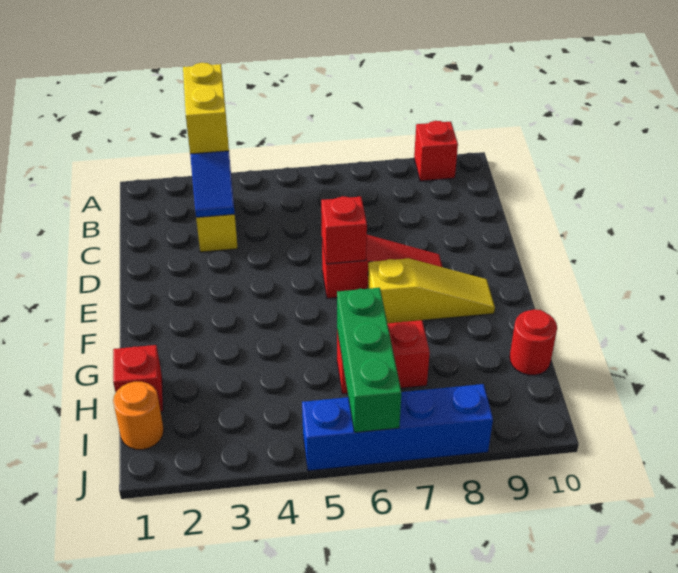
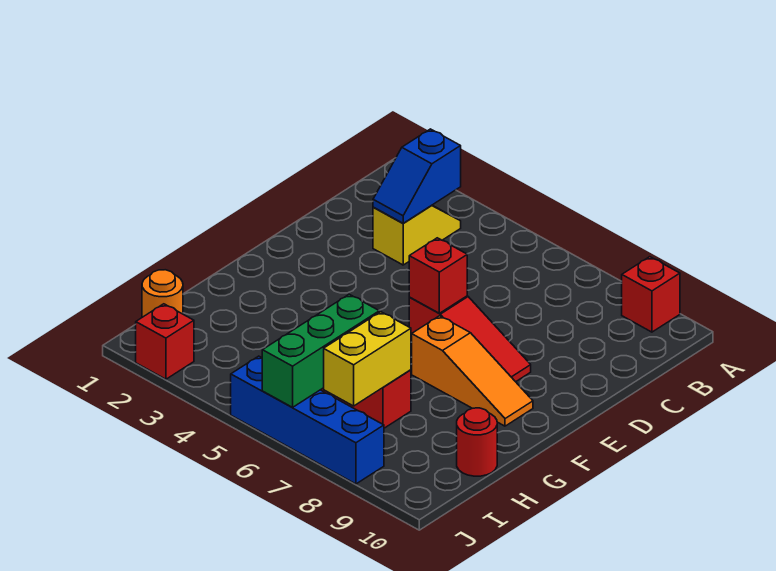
yellow 1x2 brick [183,63,229,154] -> yellow 1x2 brick moved to [324,312,411,406]
yellow 1x3 slope [368,258,495,323] -> orange 1x3 slope [412,316,533,426]
red 1x1 brick [113,345,163,412] -> red 1x1 brick moved to [136,304,194,379]

